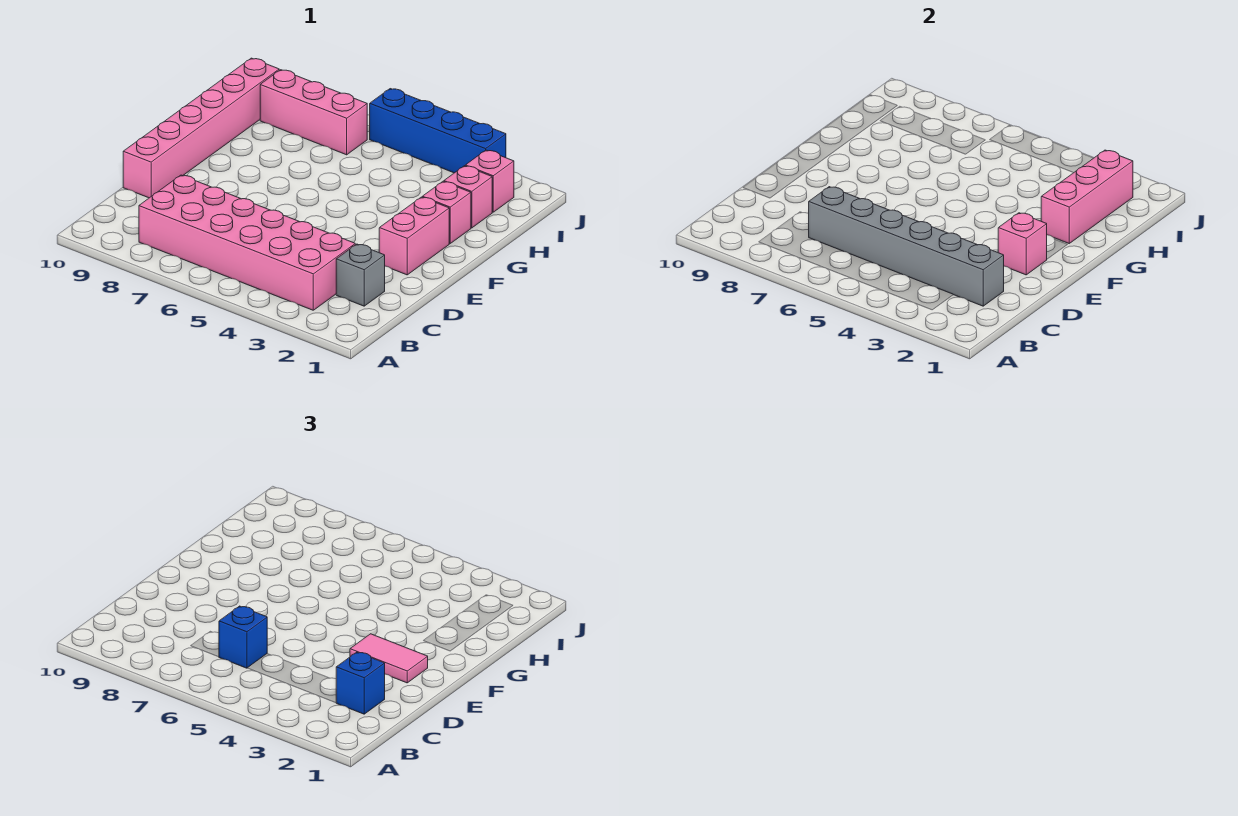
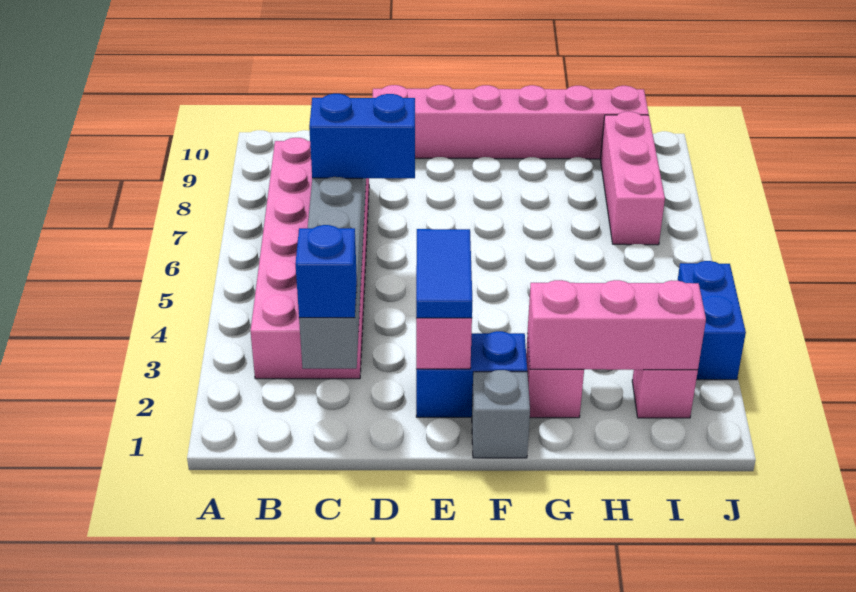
grey 1x1 brick [336,244,385,306] -> grey 1x1 brick moved to [472,370,530,458]
blue 1x1 brick [219,606,267,668] -> blue 1x2 brick [309,94,415,178]
pink 1x2 brick [379,197,449,275] -> blue 1x2 brick [416,331,527,417]
pink 1x2 tile [350,634,428,683] -> blue 1x2 tile [416,229,472,318]
pink 1x1 brick [444,166,492,228] -> none
blue 1x4 brick [370,89,506,173] -> blue 1x2 brick [678,261,746,380]

